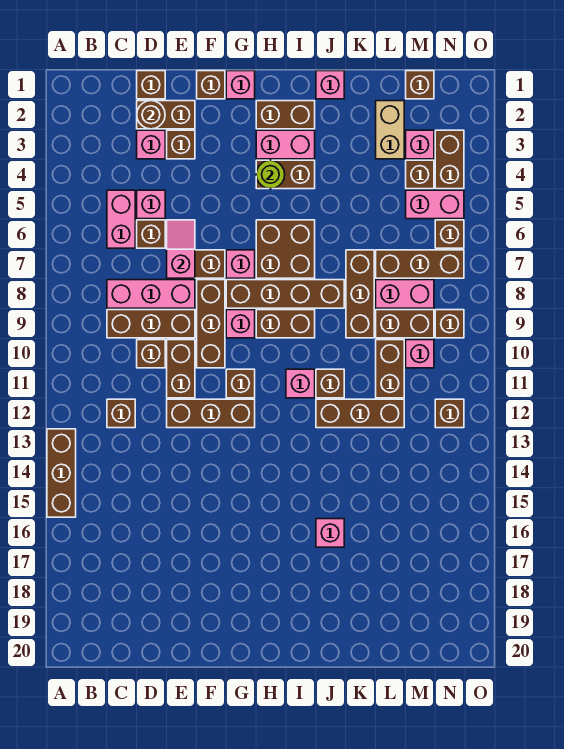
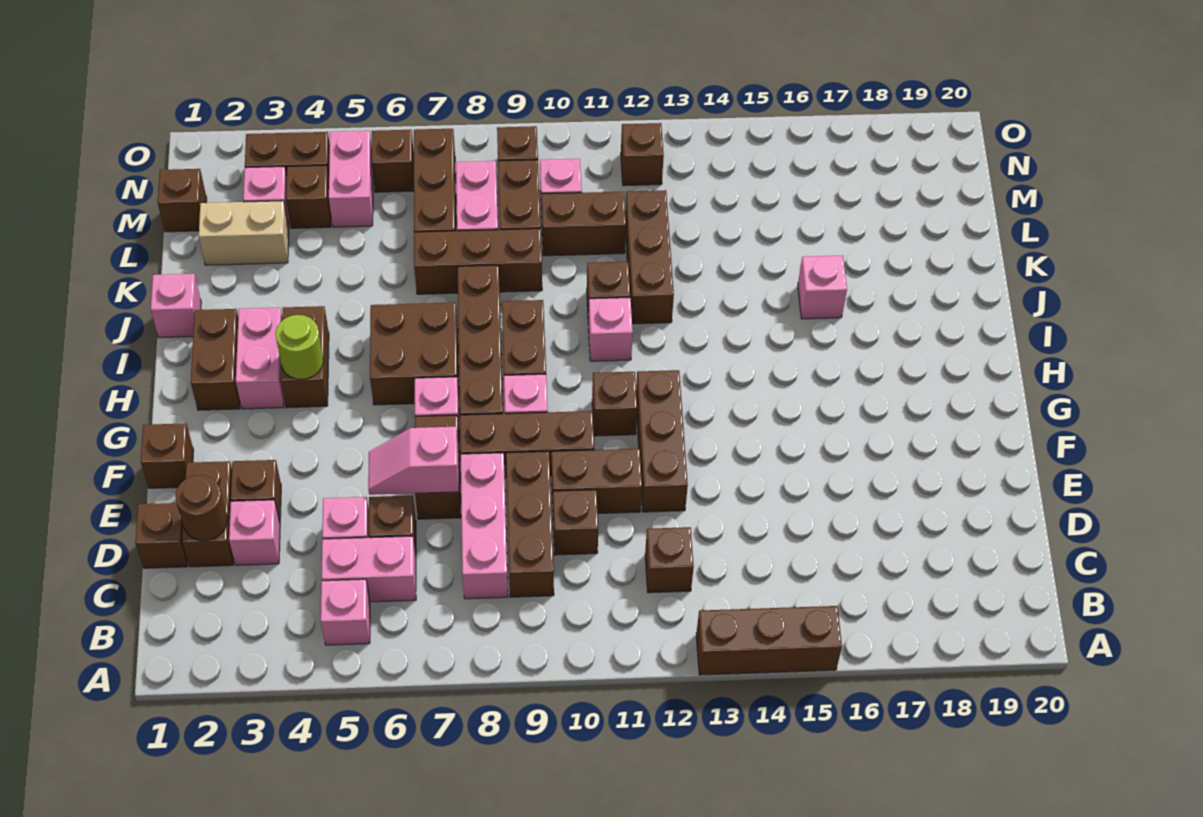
pink 1x1 brick [226,71,255,99] -> pink 1x1 brick moved to [321,579,370,645]

